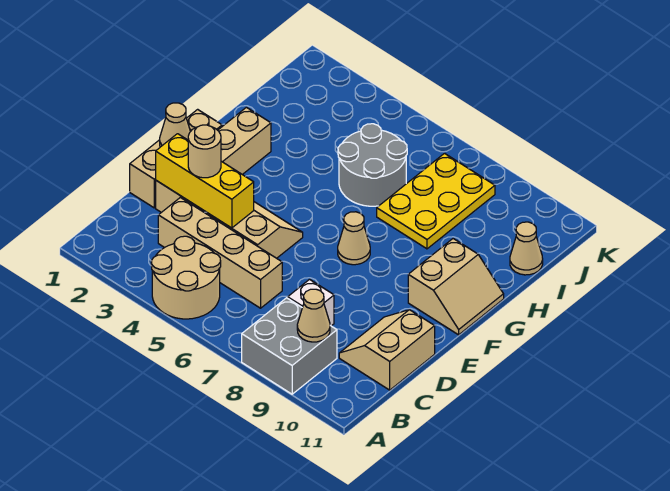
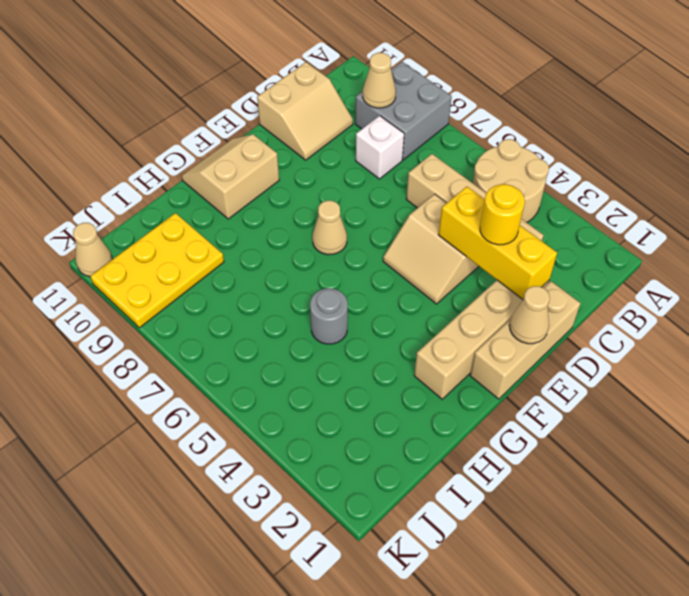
tan 1x1 round brick [188,125,221,178] -> yellow 1x1 round brick [480,184,525,245]
grey 2x2 round brick [338,124,407,206] -> grey 1x1 round brick [310,288,348,344]
yellow 2x3 plate [377,154,495,249] -> yellow 2x3 plate moved to [90,213,224,328]
tan 1x1 cone [510,222,543,275] -> tan 1x1 cone moved to [73,223,112,277]

